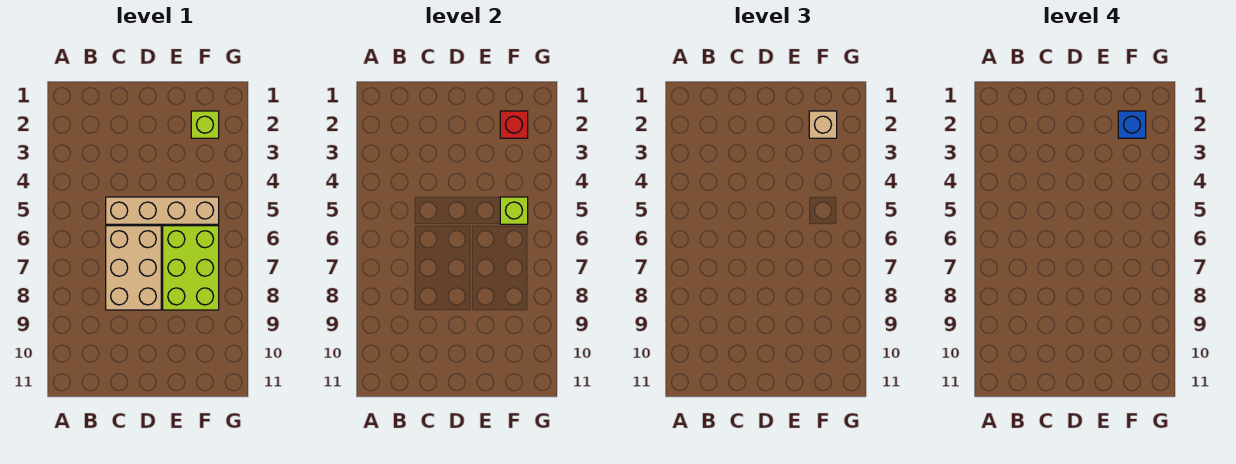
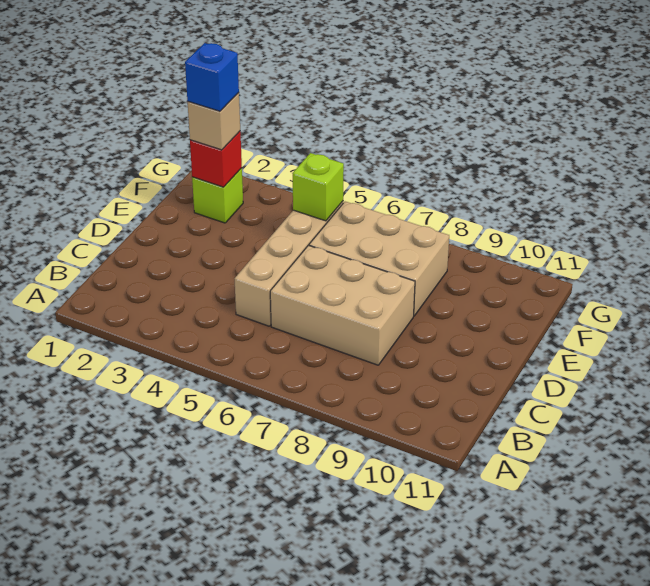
lime 2x3 brick [163,226,219,310] -> tan 2x3 brick [309,202,449,316]

